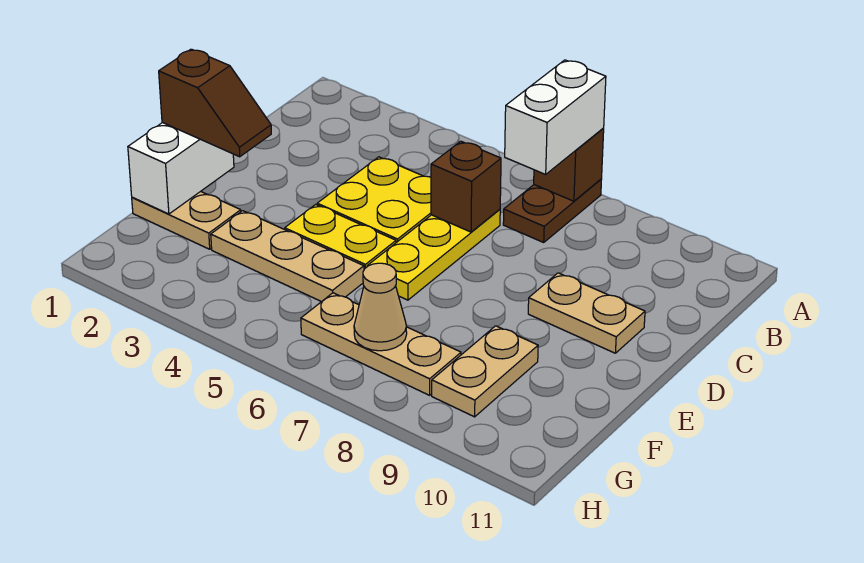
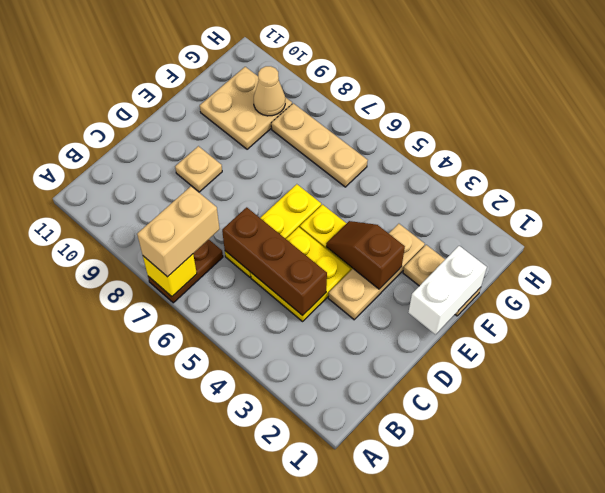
brown 1x1 brick [534,129,604,201] -> yellow 1x1 brick [143,254,197,296]
white 1x2 brick [505,60,606,174] -> tan 1x2 brick [137,186,219,277]
brown 1x1 brick [431,141,501,232] -> brown 1x3 brick [222,207,327,316]
tan 1x2 plate [528,273,645,353] -> tan 1x1 plate [175,146,222,192]
brown 1x2 slope [159,49,271,157] -> brown 1x2 slope moved to [326,221,405,289]
tan 1x3 plate [211,211,364,302] -> tan 1x3 plate turned to [328,224,425,320]
tan 1x2 plate [432,326,538,417] -> tan 2x2 plate [200,67,292,149]
tan 1x1 cone [354,263,407,351] -> tan 1x1 cone moved to [254,66,285,116]

